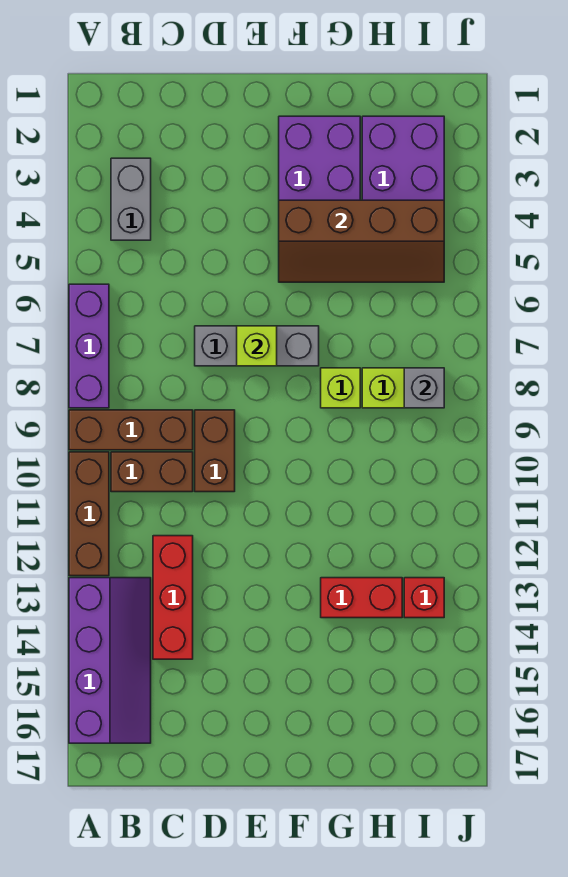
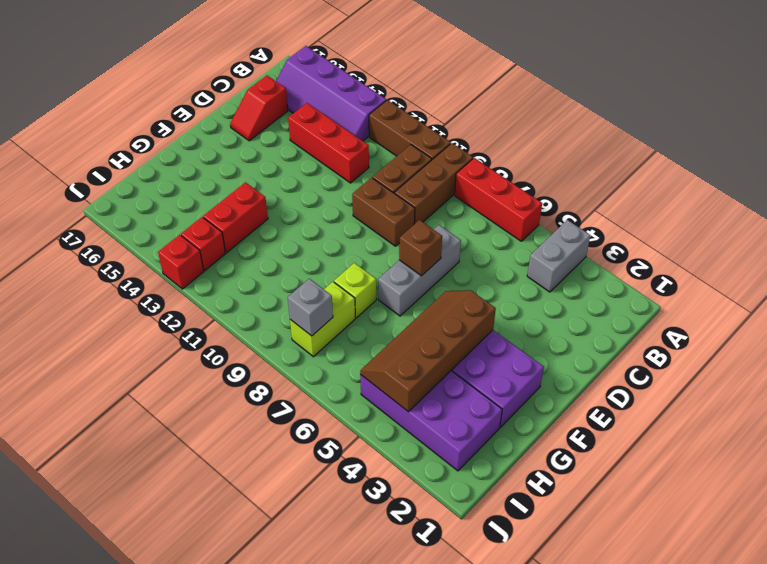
purple 1x3 brick [69,284,109,408] -> red 1x3 brick [455,158,542,241]
grey 1x2 brick [111,158,151,240] -> grey 1x2 brick turned to [527,220,590,292]
none -> red 1x2 slope [230,75,288,141]
lime 1x1 brick [237,326,277,366] -> brown 1x1 brick [399,220,442,276]
none -> red 1x1 brick [158,235,204,289]

